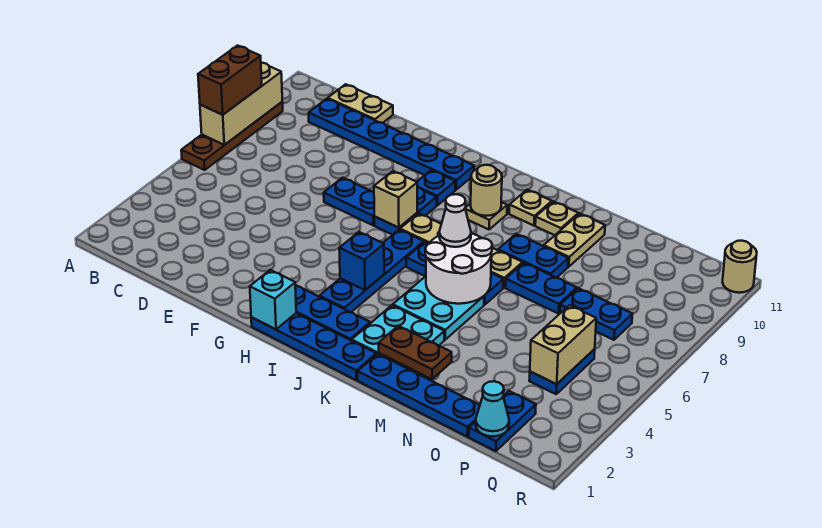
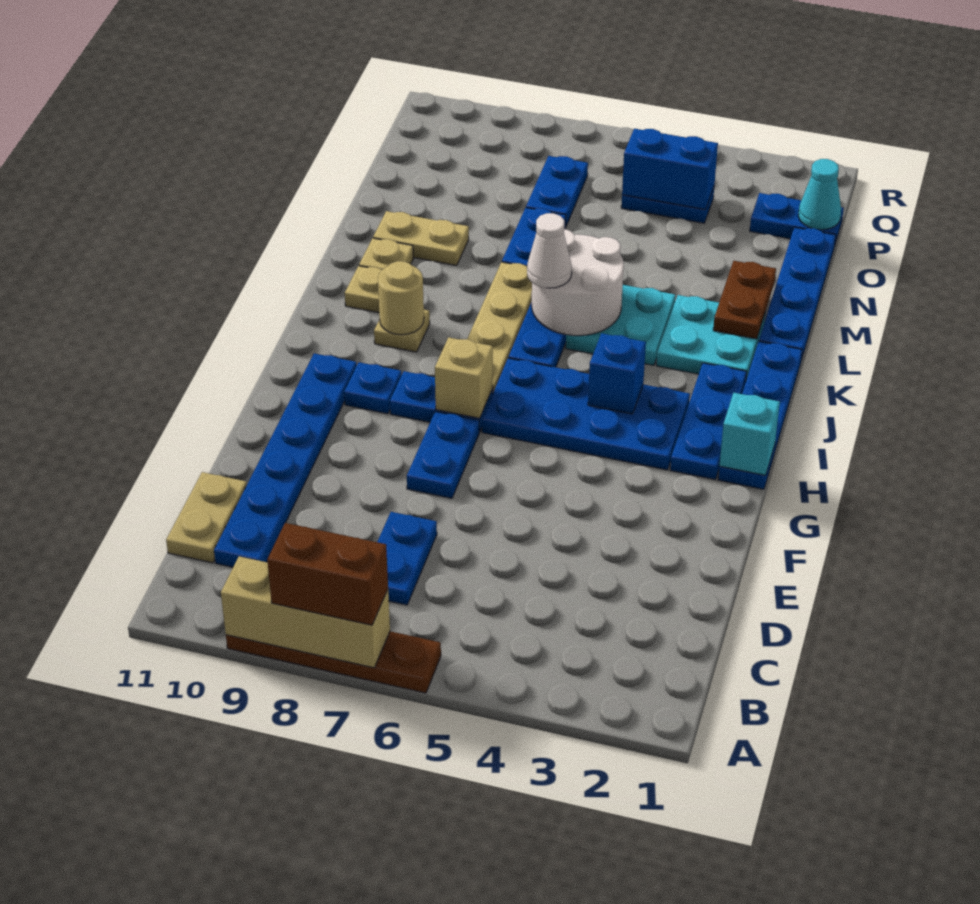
blue 1x4 plate [319,230,424,312] -> blue 2x4 plate [482,358,690,470]
blue 1x2 plate [498,234,568,278] -> blue 1x2 plate moved to [377,512,437,605]
tan 1x2 brick [530,305,596,384] -> blue 1x2 brick [622,129,718,210]
tan 1x1 round brick [722,241,757,293] -> none

